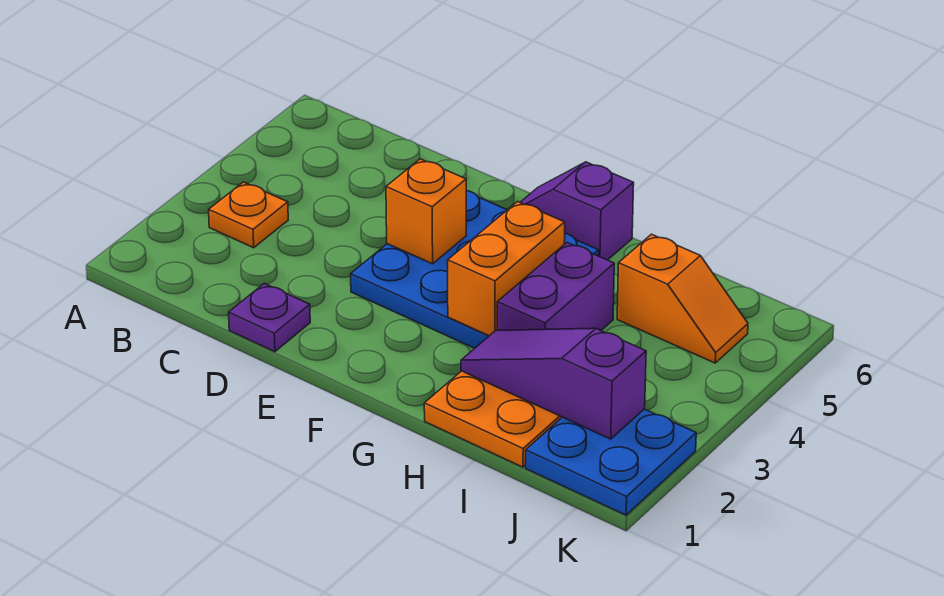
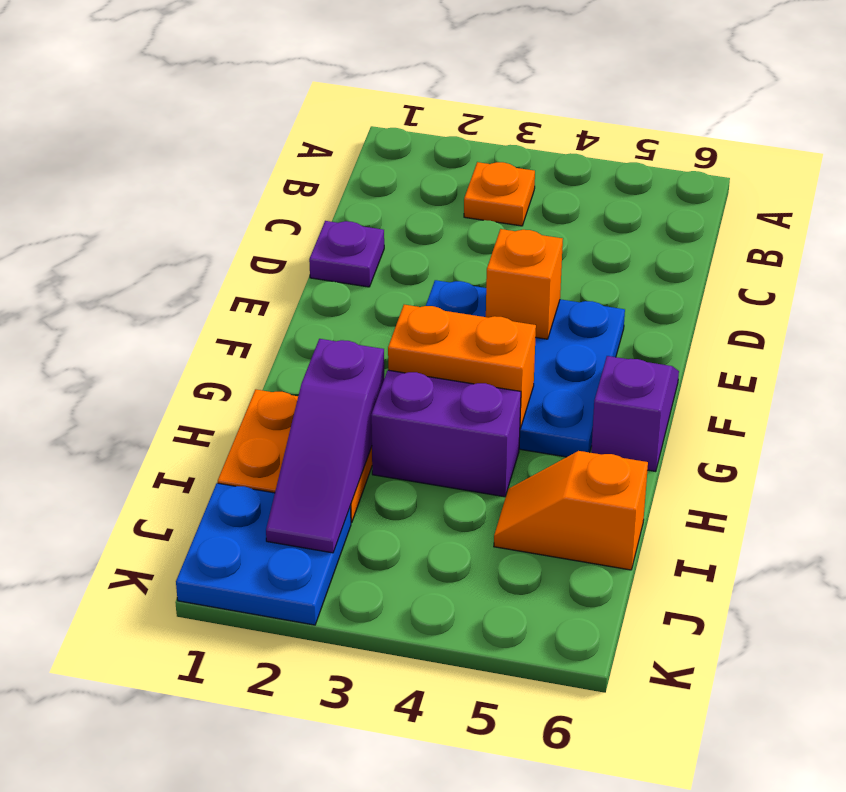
purple 1x3 slope [461,328,646,439] -> purple 1x3 slope turned to [266,339,384,553]
orange 1x2 slope [617,234,748,363] -> orange 1x2 slope turned to [494,451,648,570]

